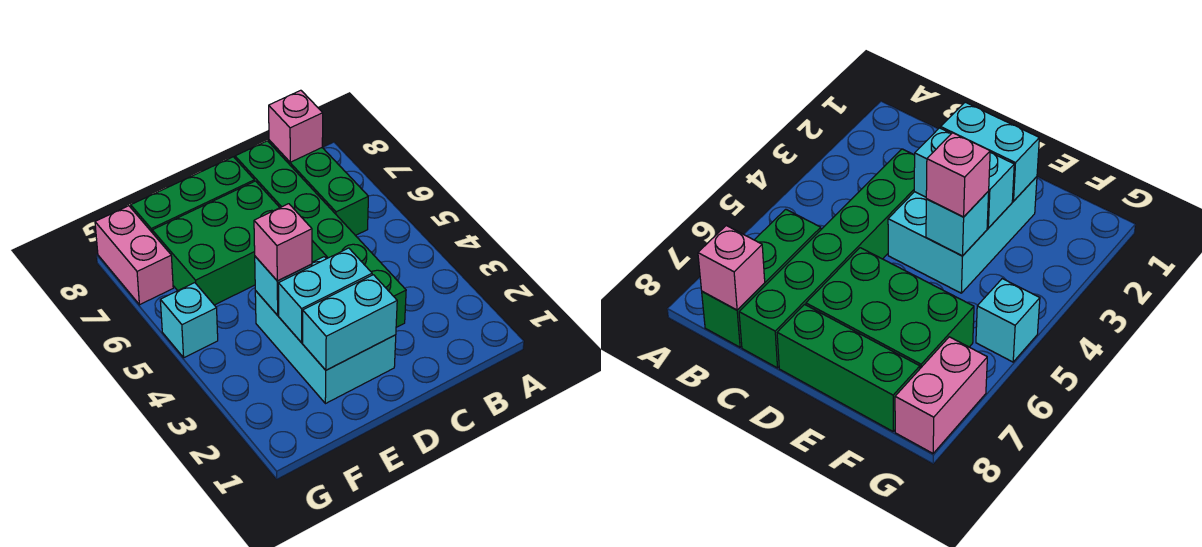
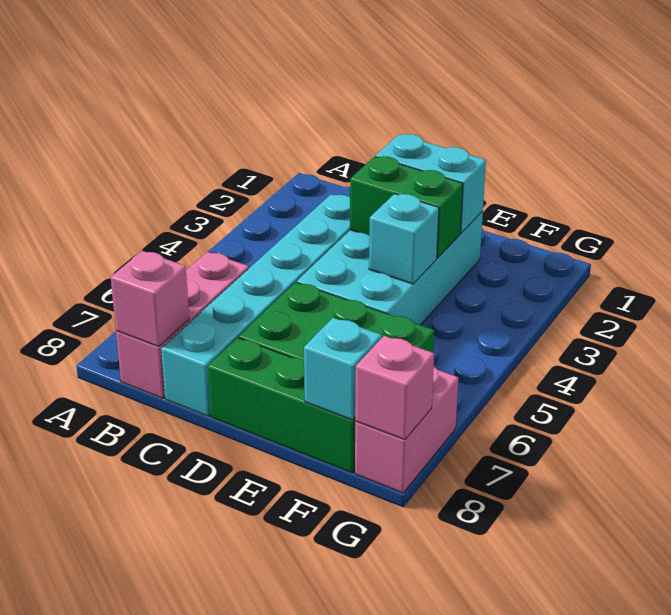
green 1x3 brick [269,140,368,236] -> pink 1x3 brick [116,252,249,399]
green 1x6 brick [235,141,406,327] -> cyan 1x6 brick [161,194,350,416]
cyan 2x3 brick [255,257,396,404] -> cyan 2x4 brick [297,211,483,325]
cyan 1x2 brick [278,248,372,343] -> green 1x2 brick [350,156,463,258]
pink 1x1 brick [254,204,312,281] -> pink 1x1 brick moved to [355,336,434,440]
cyan 1x1 brick [160,283,218,358] -> cyan 1x1 brick moved to [304,318,382,420]

